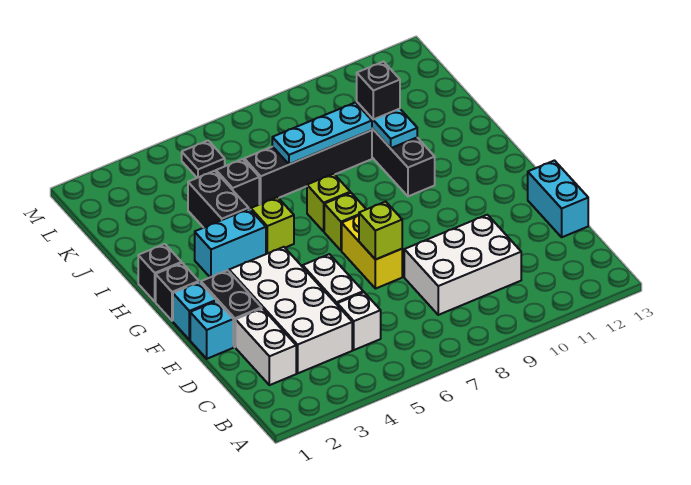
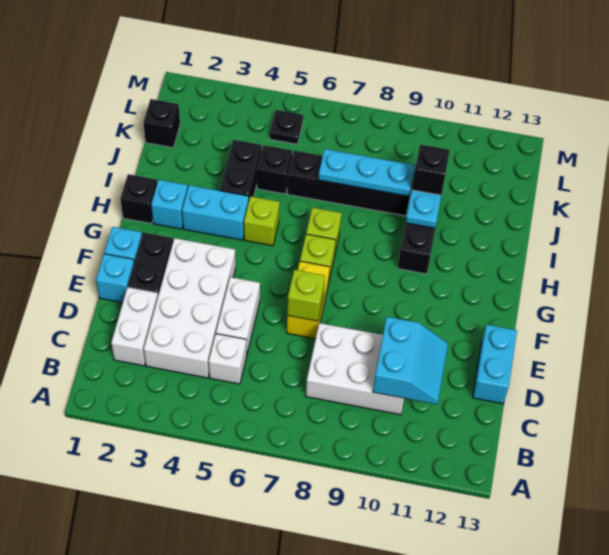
none -> cyan 2x2 slope [373,317,448,404]
black 1x1 brick [156,263,199,321] -> black 1x1 brick moved to [143,99,180,148]
none -> cyan 1x1 brick [151,180,188,229]

